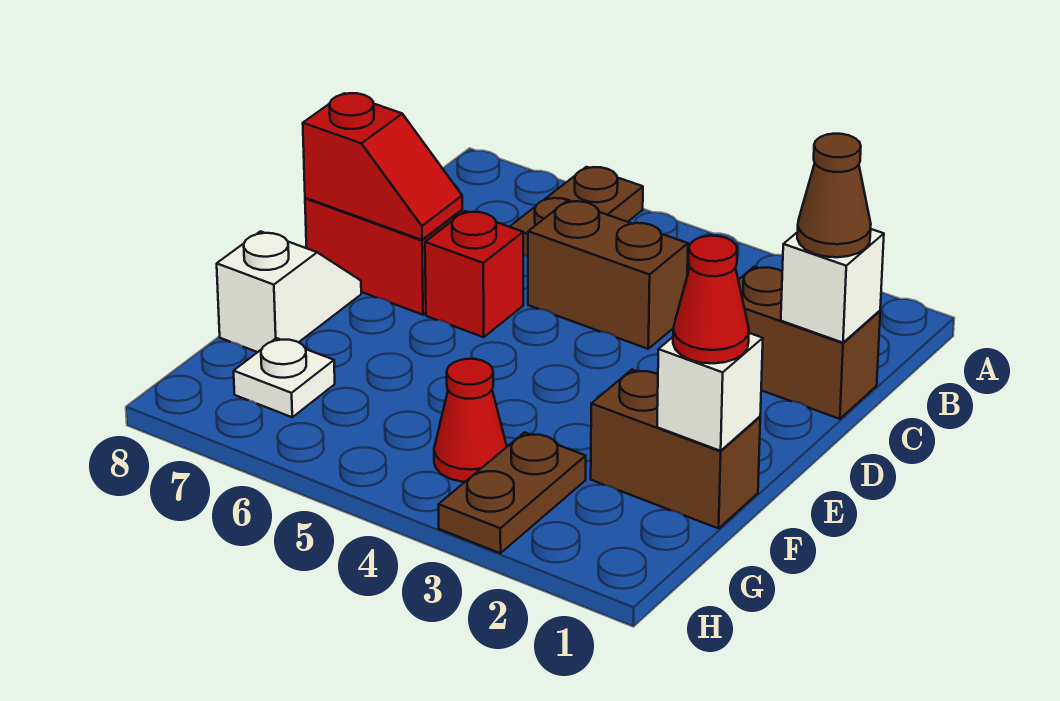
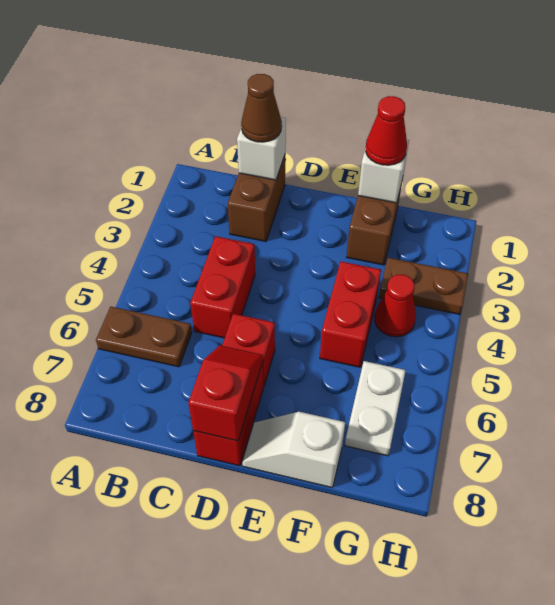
brown 1x2 brick [528,201,688,349] -> red 1x2 brick [190,236,255,338]
none -> red 1x2 brick [320,262,381,367]
white 1x1 plate [234,338,335,417] -> white 1x2 plate [345,361,406,456]

